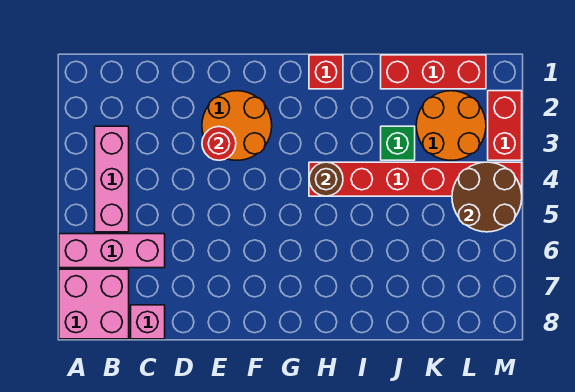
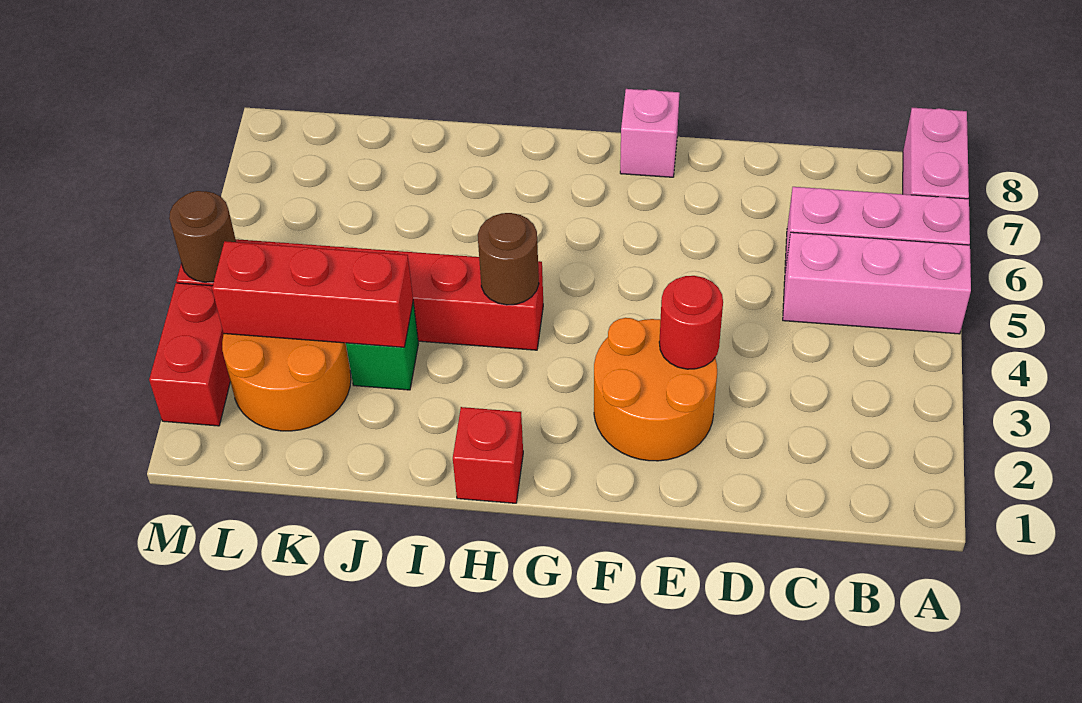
pink 2x2 brick [59,269,129,339] -> pink 1x2 brick [903,108,969,199]
pink 1x3 brick [95,126,129,232] -> pink 1x3 brick turned to [783,232,971,334]
pink 1x1 brick [131,305,165,339] -> pink 1x1 brick moved to [620,89,680,177]
red 1x3 brick [381,55,486,89] -> red 1x3 brick moved to [212,241,413,347]
brown 2x2 round brick [452,162,522,232] -> brown 1x1 round brick [169,191,236,282]

